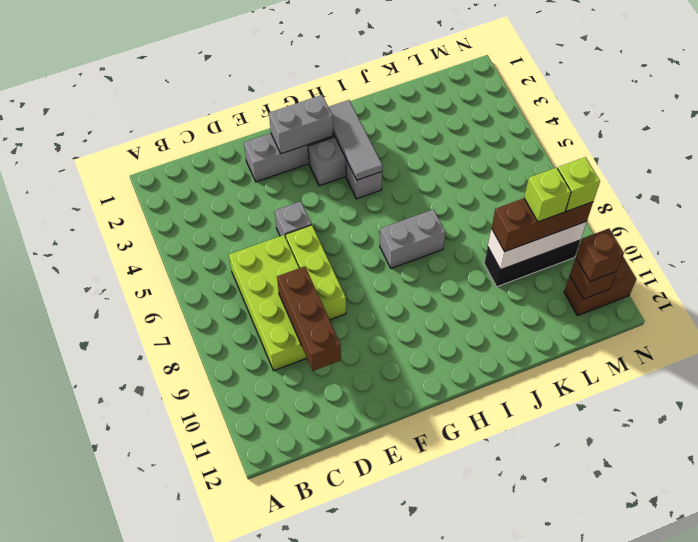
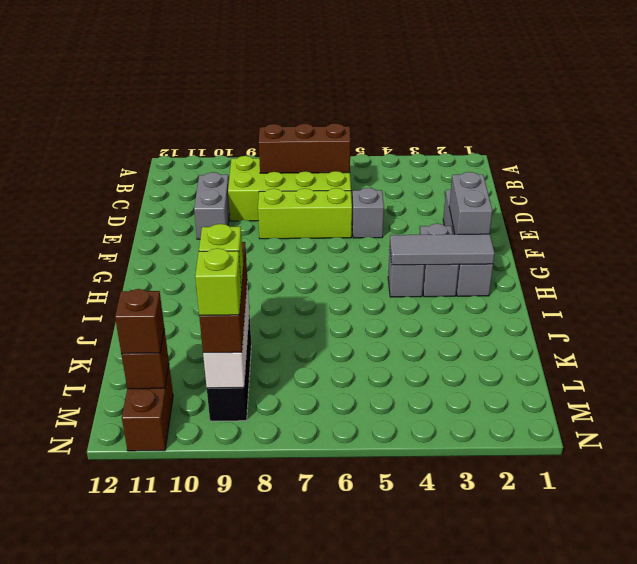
brown 1x3 brick [277,266,341,371] -> brown 1x3 brick moved to [259,123,350,173]
grey 1x2 brick [380,209,446,268] -> grey 1x2 brick moved to [194,172,229,239]

